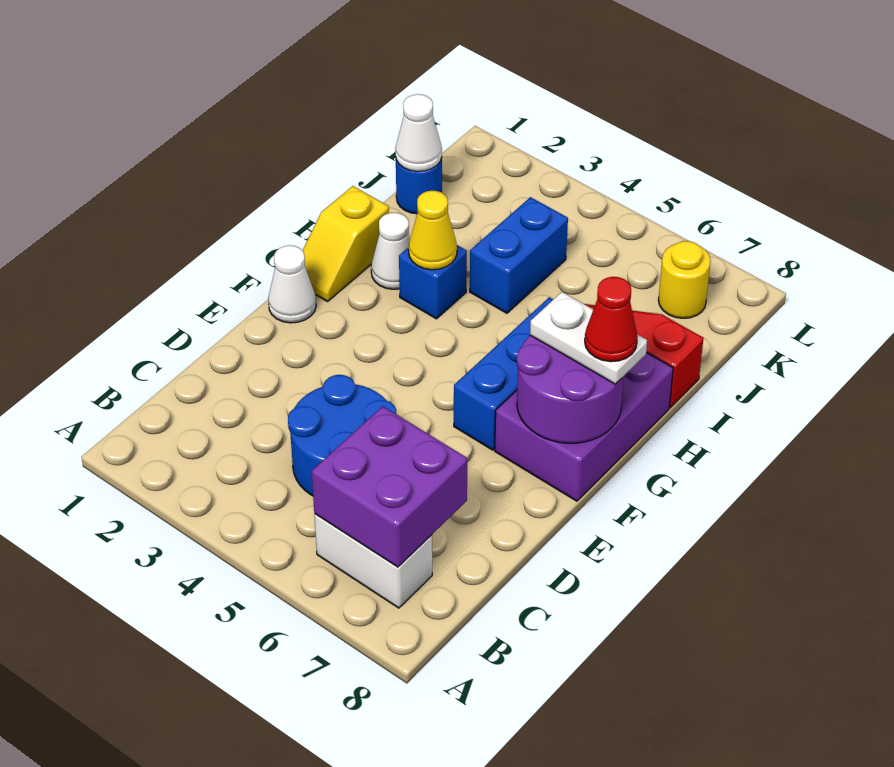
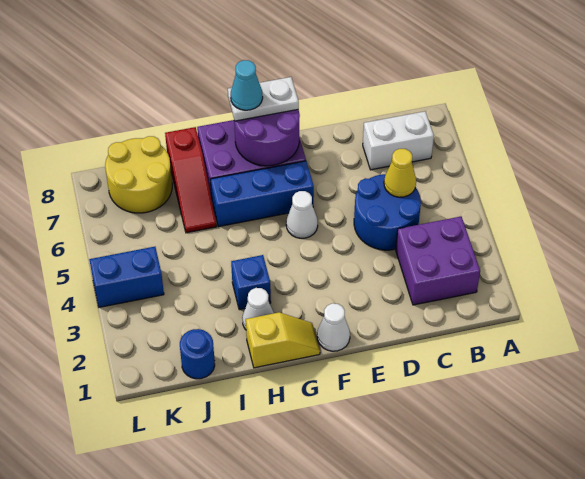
white 1x2 brick [314,514,432,608] -> white 1x2 brick turned to [363,111,434,170]
purple 2x2 brick [312,406,467,567] -> purple 2x2 brick moved to [396,216,480,305]
white 1x2 plate [530,292,647,384] -> white 1x2 plate turned to [228,77,299,121]
red 1x1 cone [585,277,637,362] -> cyan 1x1 cone [231,60,263,110]
yellow 1x1 cone [409,191,457,270] -> yellow 1x1 cone moved to [384,149,416,197]
blue 1x2 brick [470,197,568,313] -> blue 1x2 brick moved to [89,247,164,307]
white 1x1 cone [395,94,442,171] -> white 1x1 cone moved to [286,191,318,238]
yellow 1x1 round brick [658,241,711,318] -> yellow 2x2 round brick [105,136,172,213]

